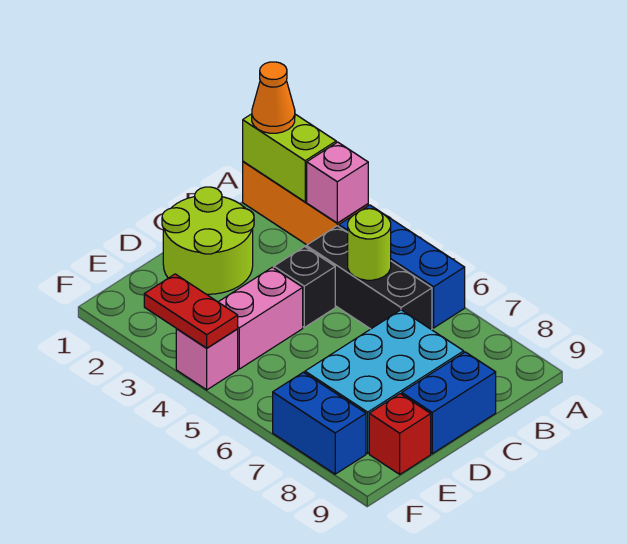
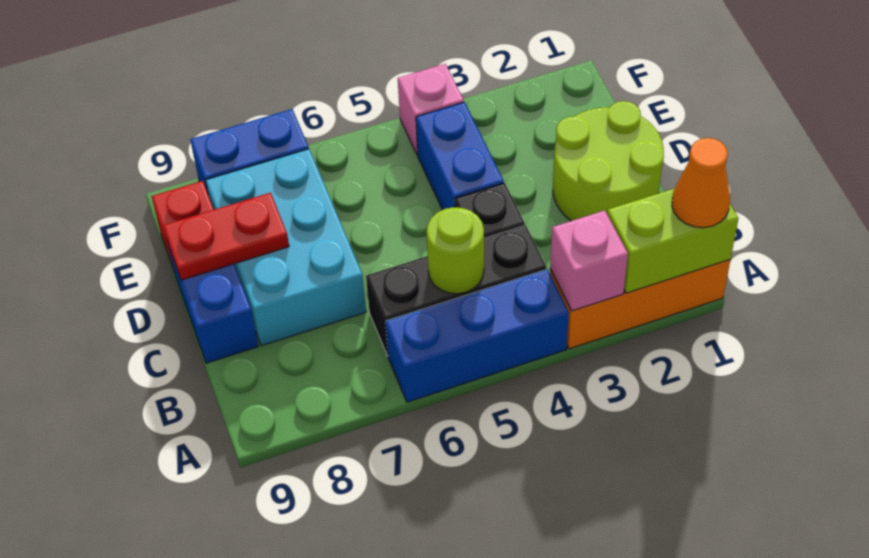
pink 1x2 brick [219,267,303,369] -> blue 1x2 brick [416,102,504,210]
red 1x2 plate [144,274,238,348] -> red 1x2 plate moved to [163,193,289,280]

